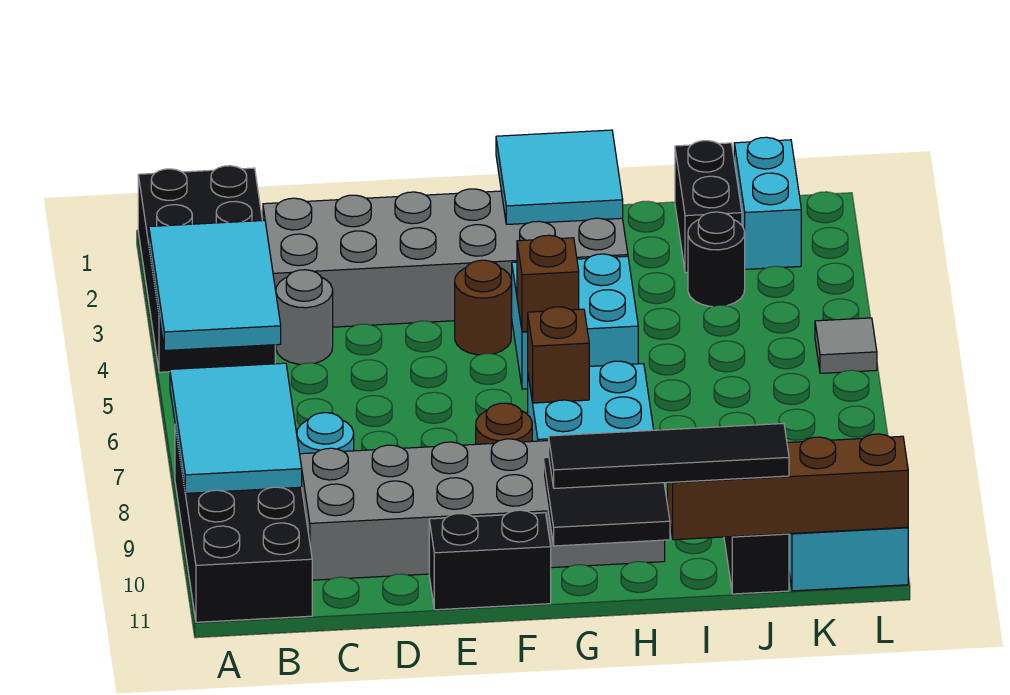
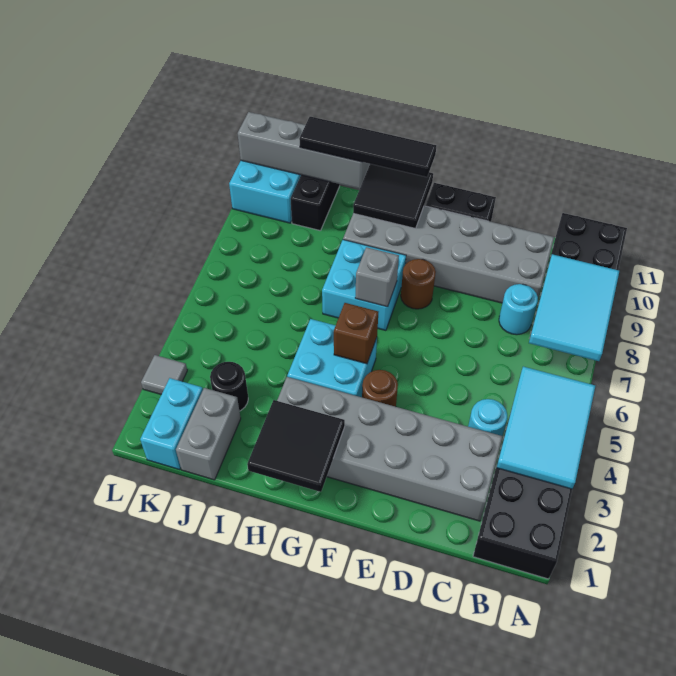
grey 1x1 round brick [276,270,333,364] -> cyan 1x1 round brick [468,399,507,436]
cyan 2x2 tile [496,130,623,224] -> black 2x2 tile [247,400,345,492]
brown 1x1 brick [528,307,589,403] -> grey 1x1 brick [355,247,399,307]
brown 1x4 brick [668,434,908,540] -> grey 1x4 brick [238,112,370,189]
black 1x2 brick [675,141,742,273] -> grey 1x2 brick [176,388,241,480]
grey 1x1 tile [815,318,877,373] -> grey 1x1 tile moved to [141,355,187,395]

